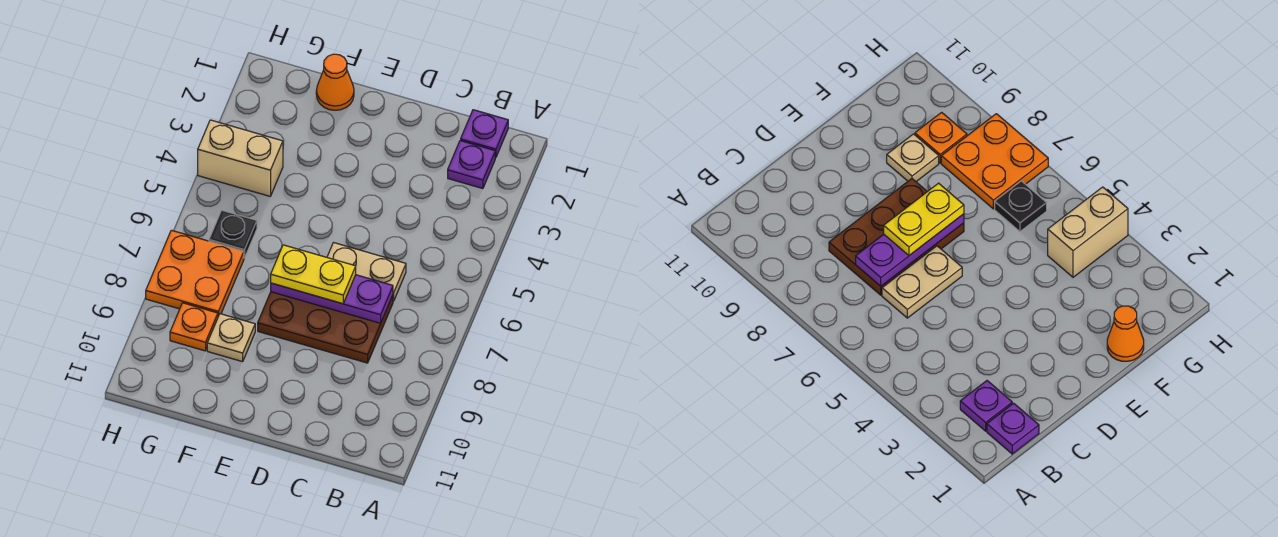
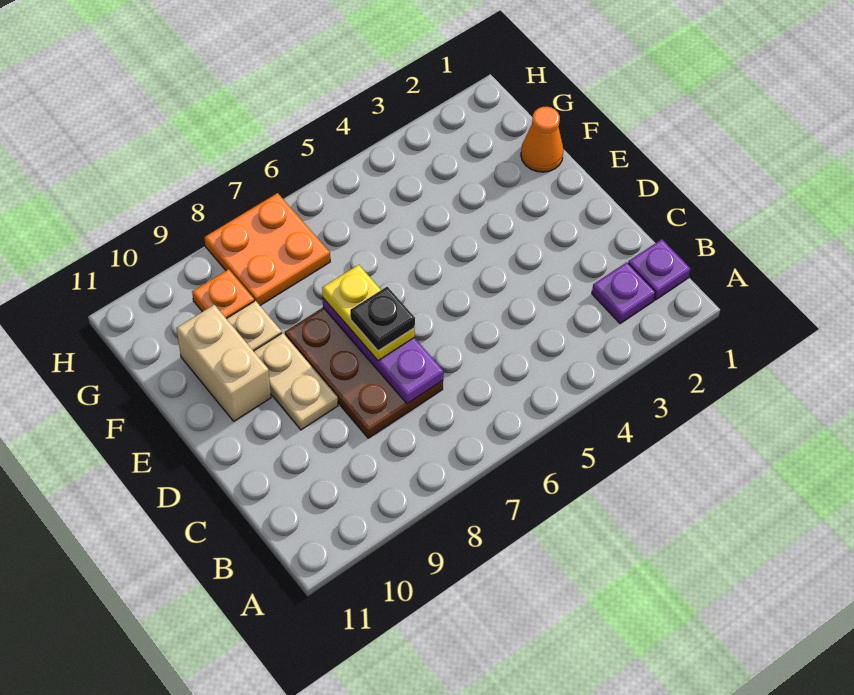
tan 1x2 plate [327,243,406,301] -> tan 1x2 plate moved to [254,333,338,430]
tan 1x2 brick [198,120,283,196] -> tan 1x2 brick moved to [176,305,271,421]
black 1x1 plate [209,210,257,258] -> black 1x1 plate moved to [350,287,415,351]

